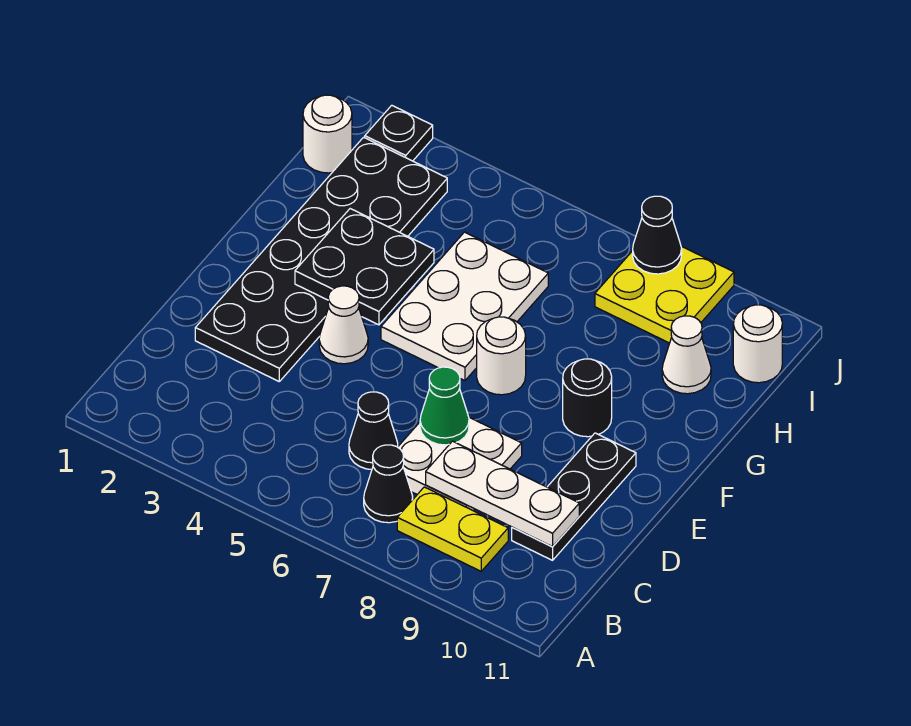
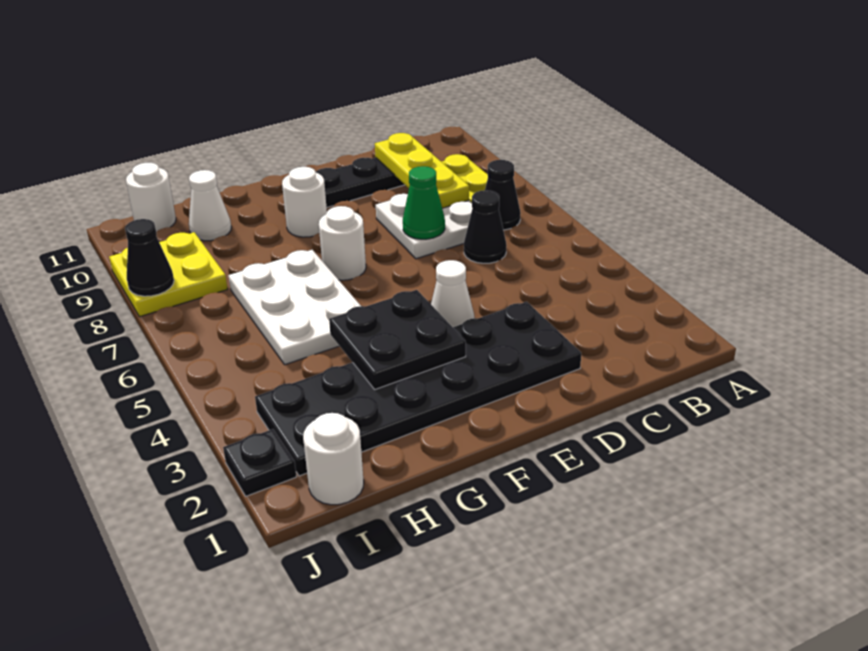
white 1x3 plate [426,441,579,547] -> yellow 1x3 plate [375,133,469,208]
white 2x3 plate [381,232,548,380] -> white 2x3 plate turned to [228,250,361,365]
black 1x1 round brick [563,359,612,437] -> white 1x1 round brick [282,167,327,237]

